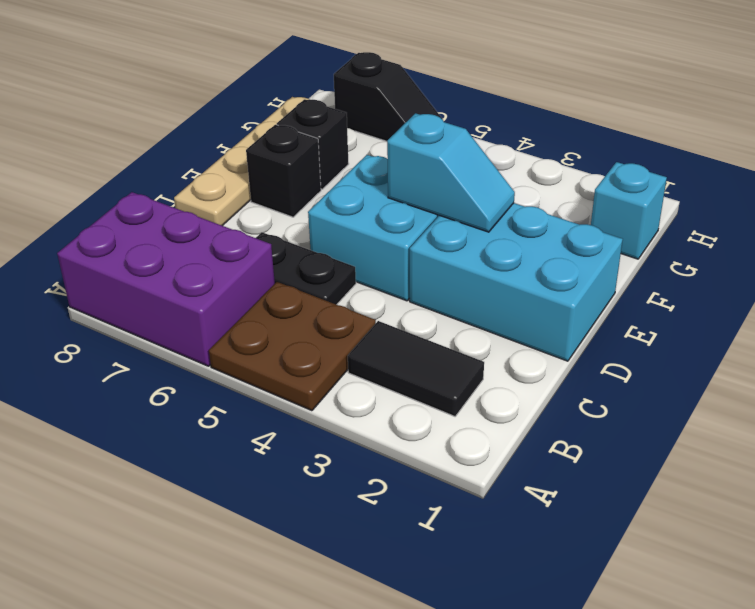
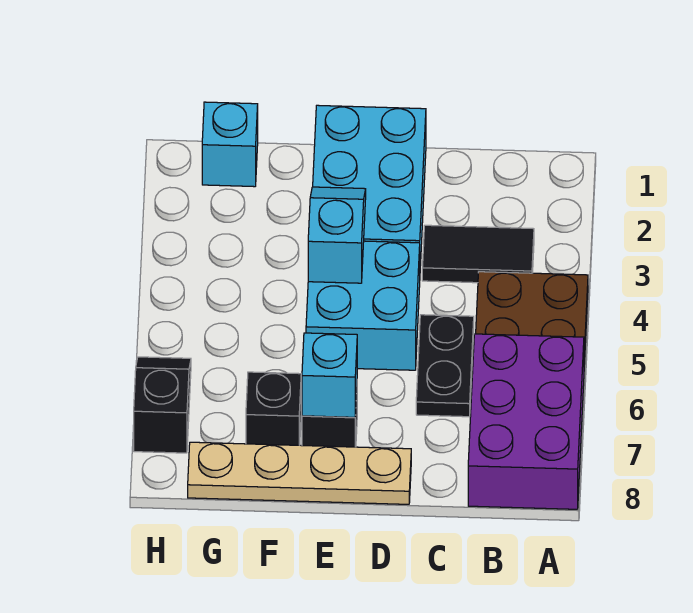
black 1x2 tile [348,321,484,416] -> black 1x2 tile turned to [422,225,534,283]
none -> cyan 1x1 brick [302,333,357,417]

